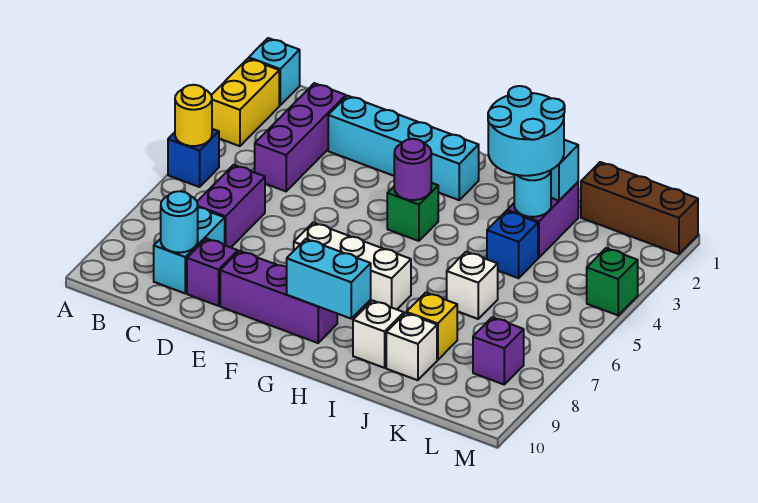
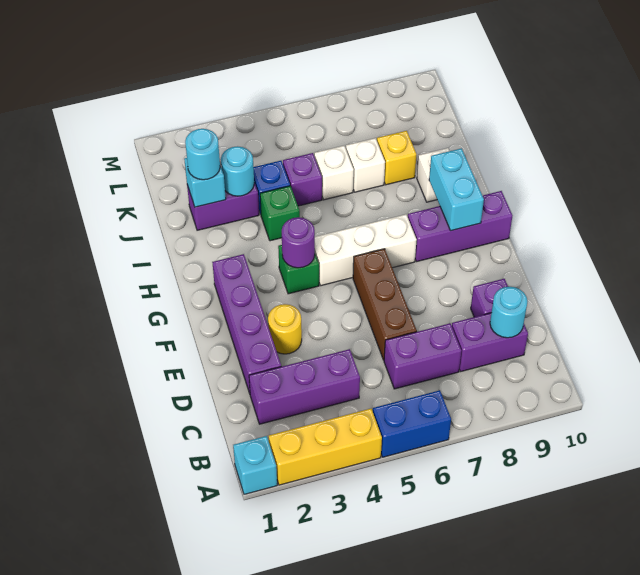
yellow 1x2 brick [211,58,279,146] -> yellow 1x3 brick [269,409,382,485]
blue 1x1 brick [168,129,219,187] -> blue 1x2 brick [373,390,451,457]
yellow 1x1 round brick [175,85,212,146] -> yellow 1x1 round brick moved to [268,304,302,354]
cyan 1x2 brick [154,208,225,293] -> purple 1x2 brick [452,313,528,372]
cyan 1x4 brick [328,96,479,200] -> purple 1x4 brick [212,254,281,394]
purple 1x3 brick [220,251,337,343] -> purple 1x3 brick turned to [408,191,512,262]
white 1x3 brick [294,223,411,309] -> white 1x3 brick turned to [315,214,417,286]
cyan 2x2 round brick [488,86,565,176] -> cyan 1x1 round brick [185,129,220,180]
white 1x1 brick [386,313,437,380] -> white 1x1 brick moved to [346,138,385,192]
brown 1x3 brick [581,162,698,254] -> brown 1x3 brick moved to [353,249,417,360]
purple 1x1 brick [473,317,524,384] -> purple 1x1 brick moved to [283,153,322,206]
green 1x1 brick [587,248,638,315] -> green 1x1 brick moved to [260,186,300,241]

